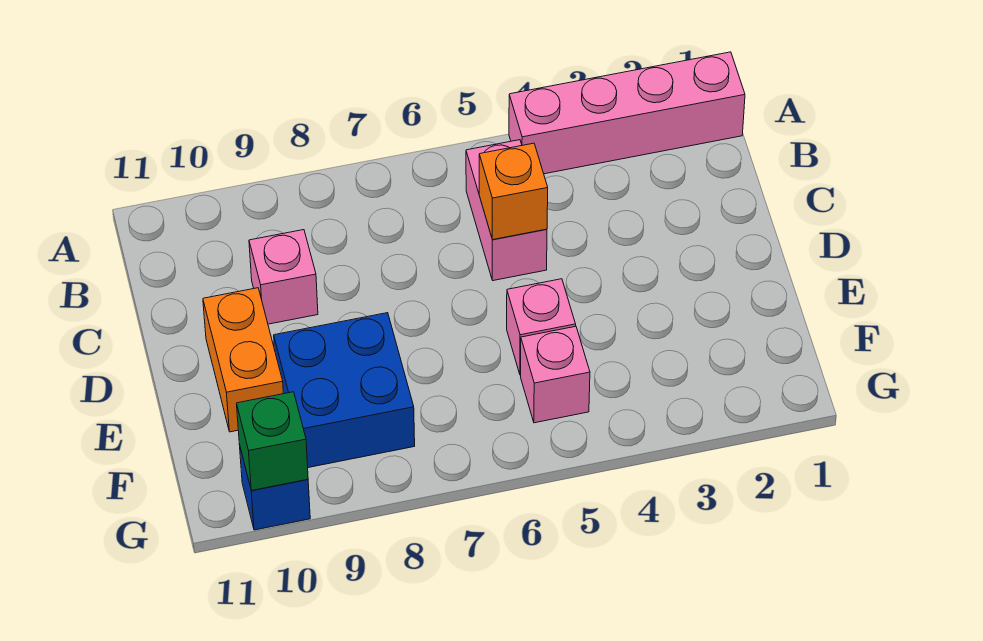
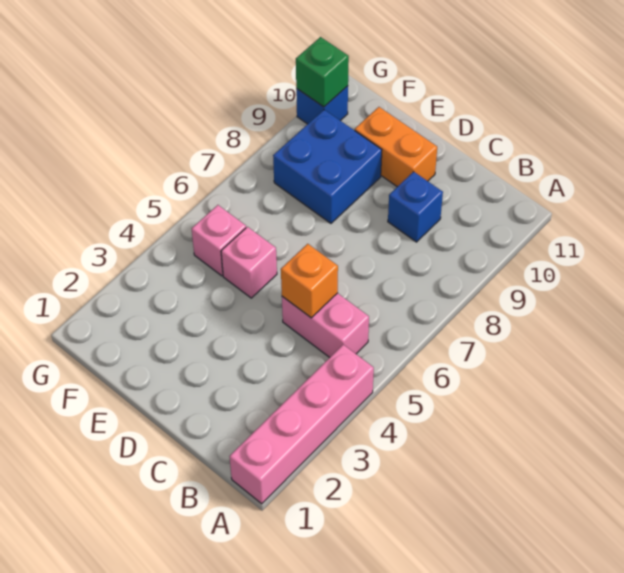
pink 1x1 brick [249,230,318,324] -> blue 1x1 brick [388,172,443,242]

